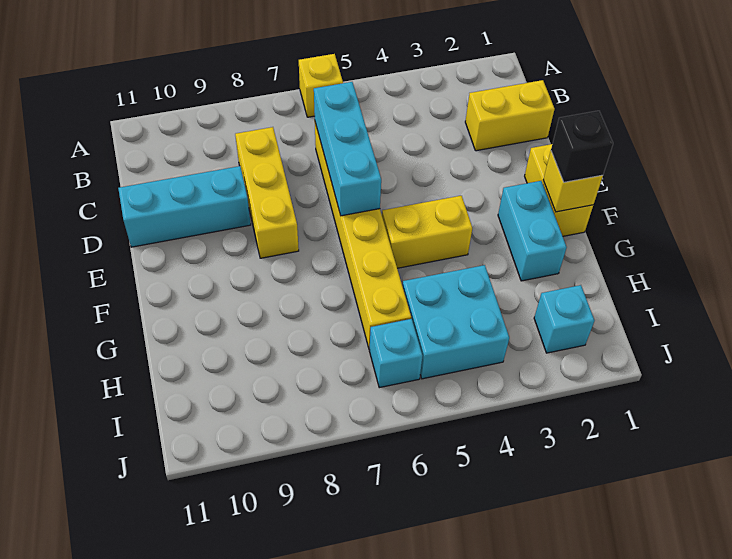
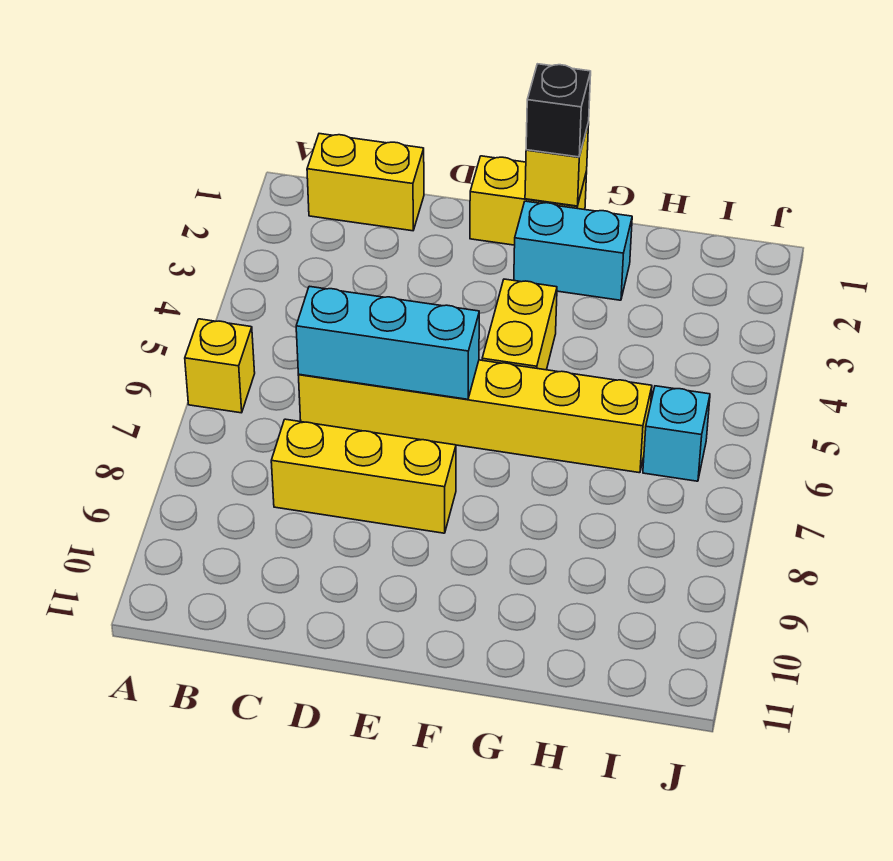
yellow 1x2 brick [465,80,554,151] -> yellow 1x2 brick turned to [307,134,424,231]
cyan 1x3 brick [118,166,251,247] -> none
cyan 2x2 brick [403,265,509,379] -> none
cyan 1x1 brick [534,285,594,353] -> none

